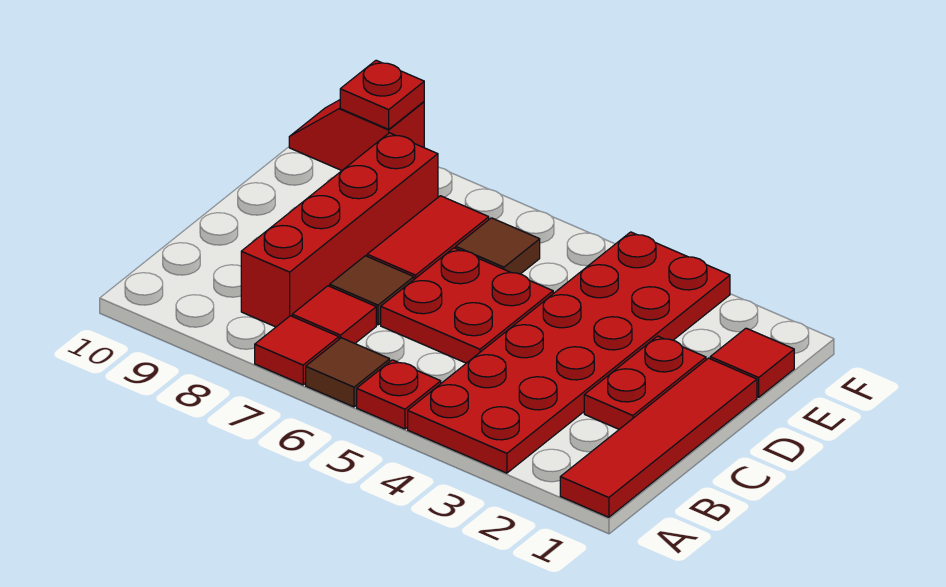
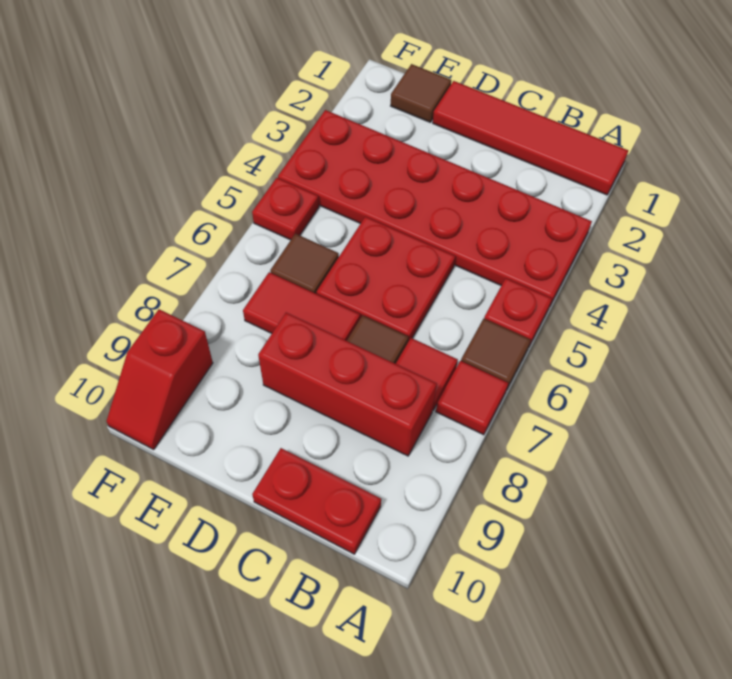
red 1x4 brick [241,133,438,327] -> red 1x3 brick [258,313,437,456]
red 1x2 plate [584,336,706,429] -> red 1x2 plate moved to [252,448,381,554]
red 1x1 tile [710,328,794,397] -> brown 1x1 tile [391,64,451,122]
red 1x1 plate [340,60,424,129] -> red 1x1 plate moved to [252,178,319,240]

